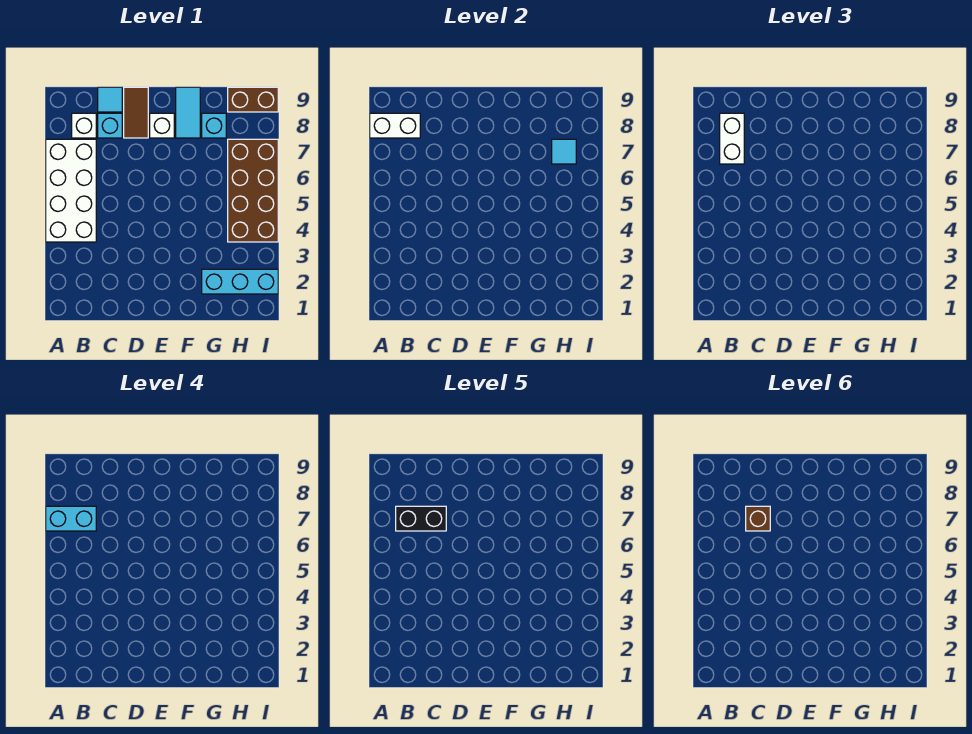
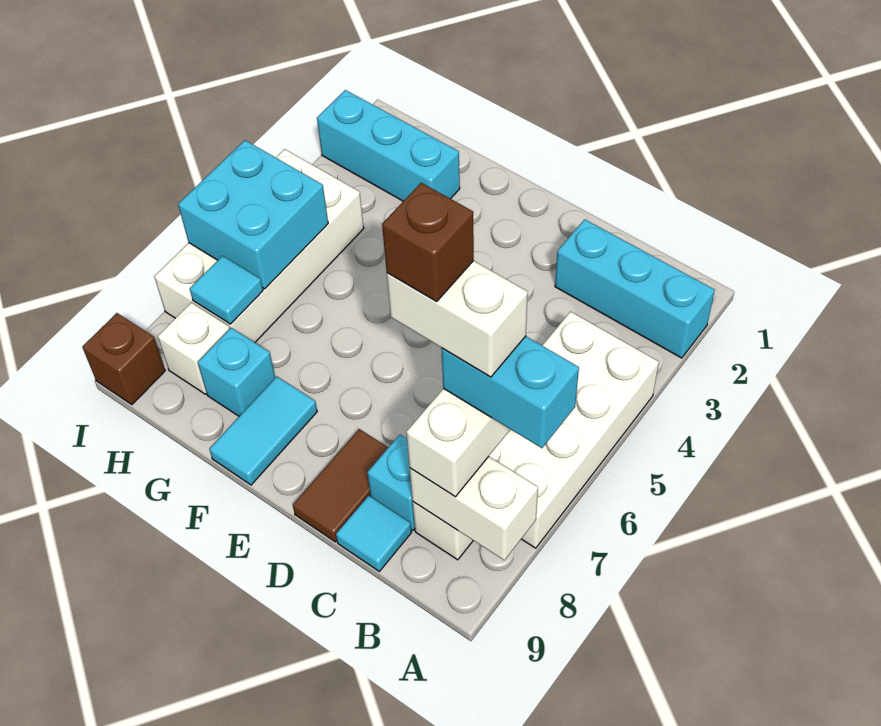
none -> cyan 1x3 brick [555,219,715,358]
black 1x2 brick [396,506,446,531] -> white 1x2 brick [387,261,528,377]
white 1x1 brick [150,113,174,138] -> white 1x1 brick moved to [158,303,230,394]
brown 2x4 brick [228,139,278,242] -> white 2x4 brick [154,149,364,342]
none -> cyan 2x2 brick [178,140,328,289]
brown 1x2 brick [228,87,278,112] -> brown 1x1 brick [82,313,165,405]

